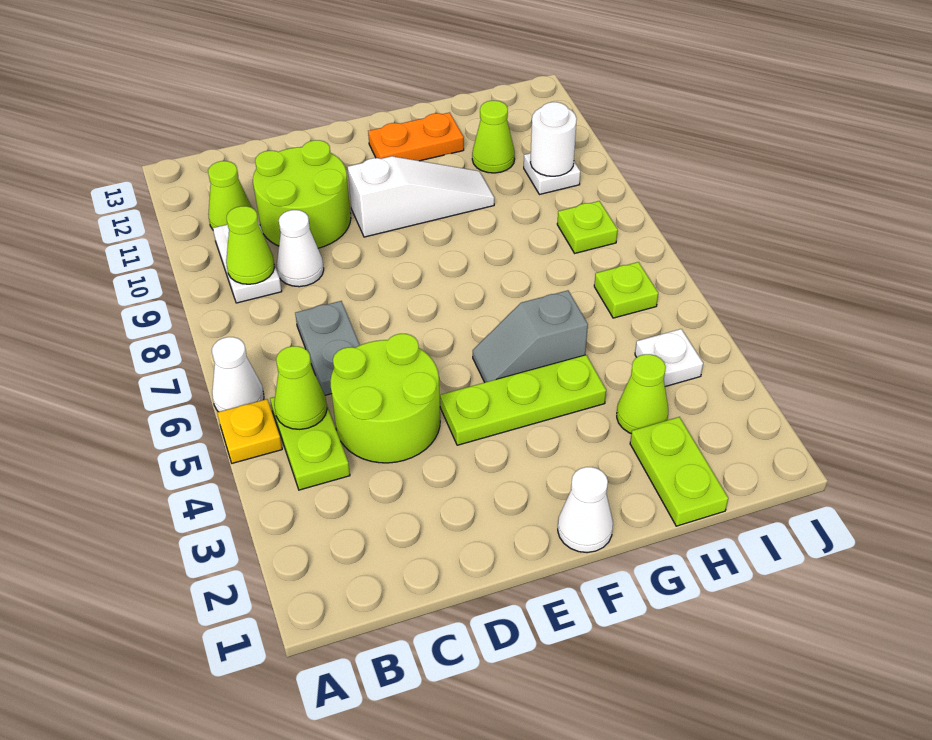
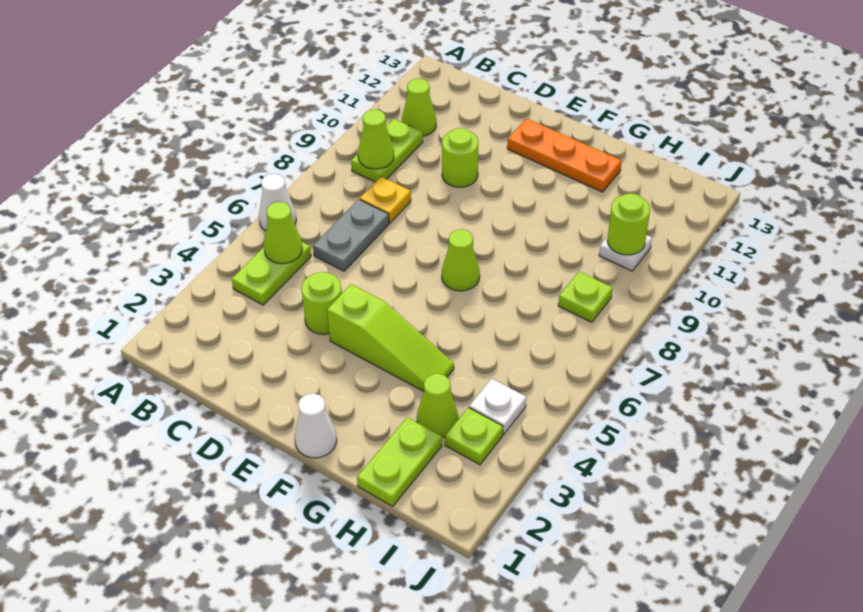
yellow 1x1 plate [217,399,282,463] -> yellow 1x1 plate moved to [360,177,411,223]
white 1x2 plate [213,222,282,303] -> lime 1x2 plate [351,119,423,182]
lime 2x2 round brick [330,334,440,463] -> lime 1x1 round brick [301,272,342,334]
white 1x1 cone [277,210,324,287] -> none
lime 2x2 round brick [253,140,351,248] -> lime 1x1 round brick [442,128,479,187]
lime 1x3 plate [440,355,606,445] -> lime 1x3 slope [327,284,454,391]
white 1x3 slope [347,156,495,237] -> none
grey 1x2 slope [473,290,588,382] -> none
orange 1x2 plate [368,113,464,161] -> orange 1x3 plate [507,118,622,192]
lime 1x1 cone [472,101,515,173] -> lime 1x1 cone moved to [442,229,480,291]
lime 1x1 plate [594,262,658,318] -> lime 1x1 plate moved to [445,408,503,465]
white 1x1 round brick [530,102,577,176] -> lime 1x1 round brick [607,193,650,255]

